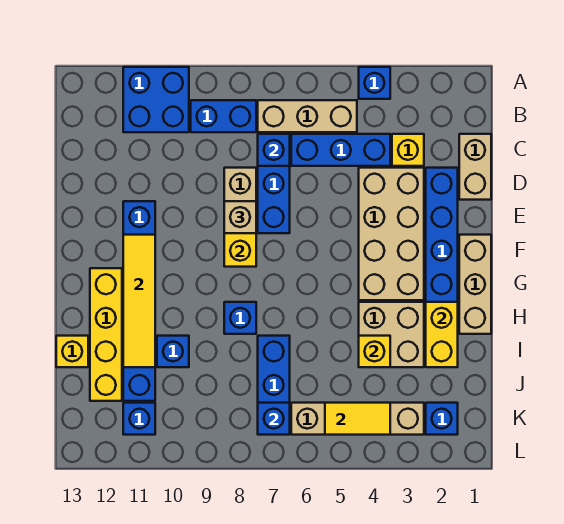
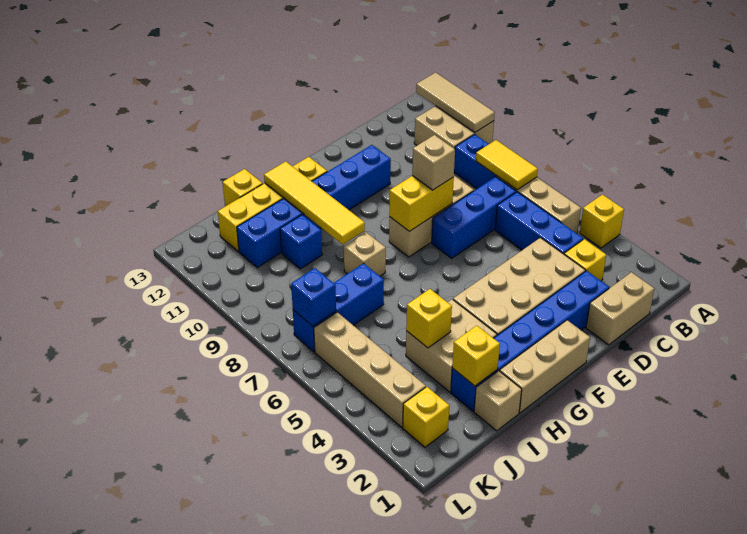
blue 1x1 brick [359,67,390,99] -> yellow 1x1 brick [580,195,624,248]
blue 2x2 brick [123,67,189,132] -> tan 2x2 brick [414,106,494,149]
none -> tan 1x3 tile [416,72,495,132]
blue 1x1 brick [258,134,290,166] -> none
yellow 1x4 tile [123,235,155,367] -> yellow 1x4 tile turned to [264,161,365,245]
yellow 1x2 brick [426,302,458,367] -> yellow 1x1 brick [452,326,500,386]
blue 1x1 brick [224,302,256,334] -> tan 1x1 brick [344,232,386,276]
none -> tan 1x1 brick [474,371,522,431]
blue 1x1 brick [426,403,458,435] -> yellow 1x1 brick [403,387,449,447]
yellow 1x2 tile [325,403,390,435] -> yellow 1x2 tile moved to [476,140,538,190]
blue 1x1 brick [123,403,155,435] -> none

